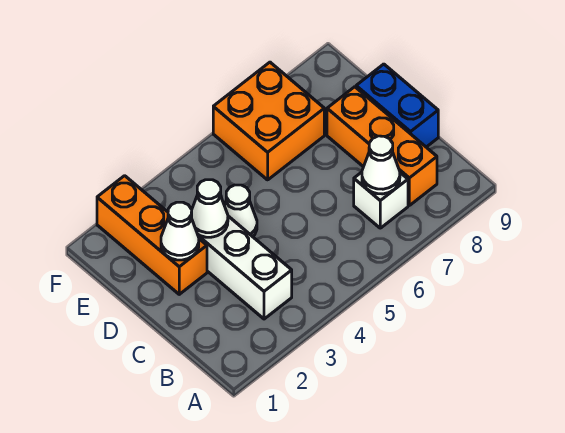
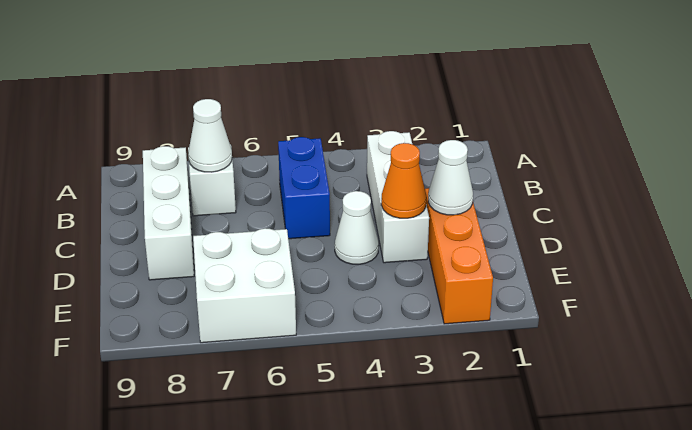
orange 1x3 brick [327,87,437,205] -> white 1x3 brick [143,146,194,280]
blue 1x2 brick [356,64,438,147] -> blue 1x2 brick moved to [278,137,330,239]
white 1x1 cone [191,180,228,237] -> orange 1x1 cone [381,143,426,218]
orange 2x2 brick [213,62,324,180] -> white 2x2 brick [193,228,296,343]

